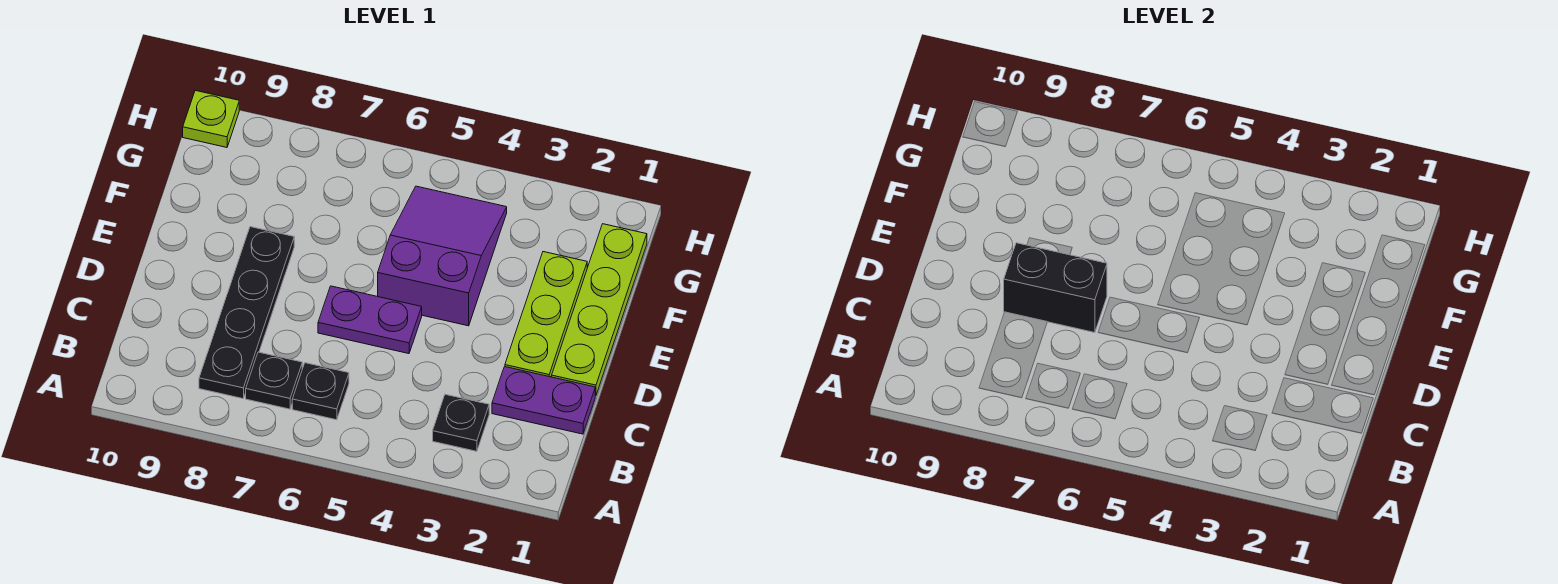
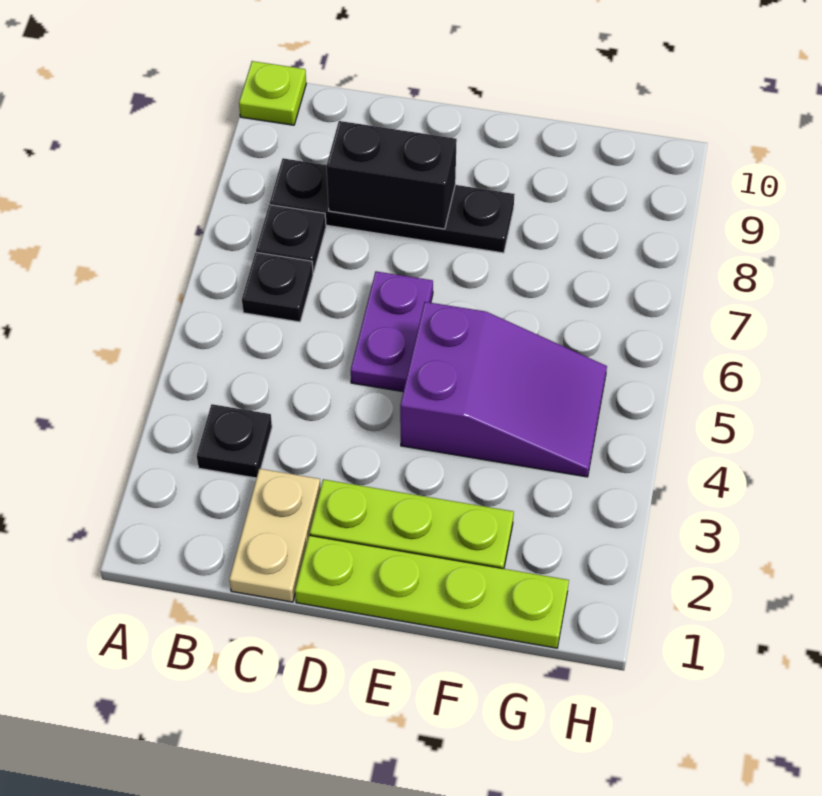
purple 1x2 plate [492,367,595,434] -> tan 1x2 plate [229,469,321,602]
black 1x2 brick [1004,243,1107,333] -> black 1x2 brick turned to [326,121,457,229]
lime 1x1 plate [183,90,239,147] -> lime 1x1 plate moved to [239,61,306,125]

